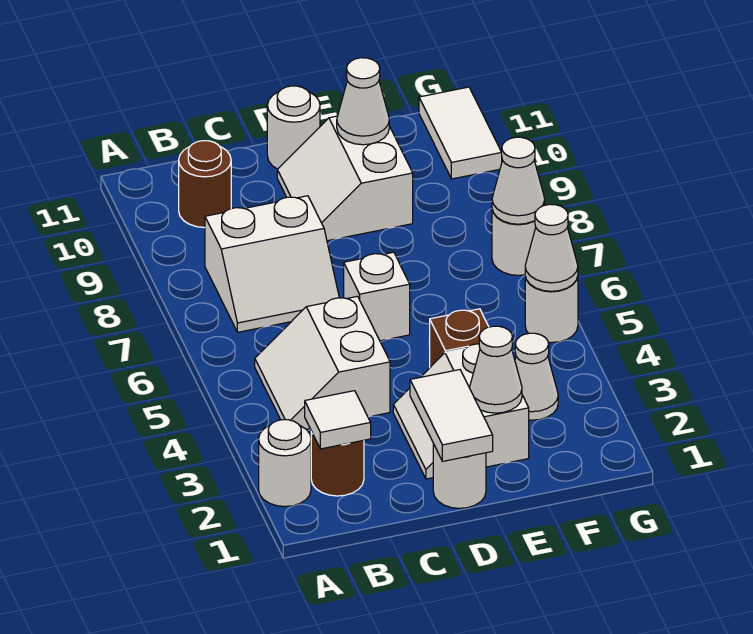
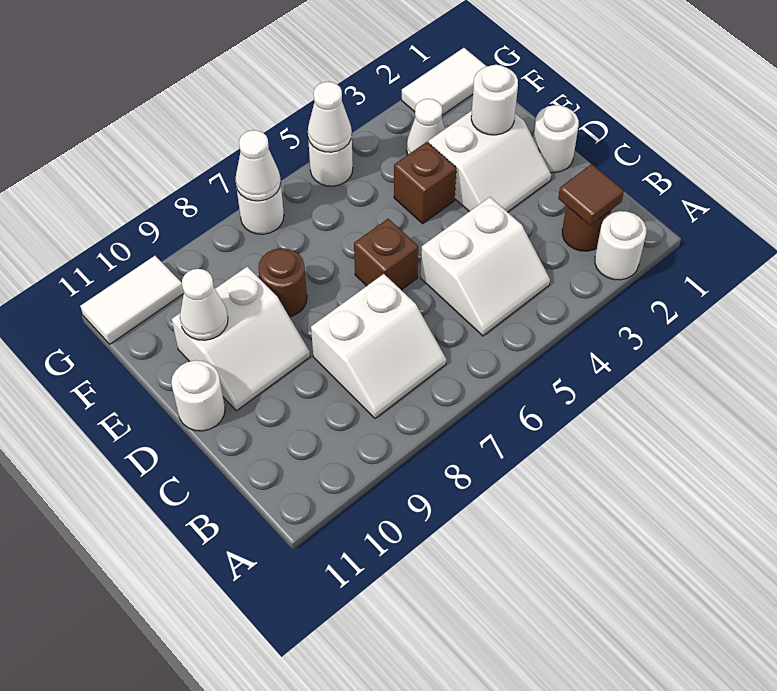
white 1x1 tile [305,391,371,449] -> brown 1x1 tile [558,164,624,226]
white 2x2 slope [205,196,339,332] -> white 2x2 slope turned to [311,274,446,418]
brown 1x1 round brick [179,141,231,228] -> brown 1x1 round brick moved to [258,248,307,317]
white 1x2 tile [410,370,493,461] -> white 1x2 tile moved to [402,48,487,115]
white 1x1 brick [344,252,410,341] -> brown 1x1 brick [354,219,418,290]
white 1x1 cone [470,326,522,413] -> white 1x1 round brick [471,65,518,135]

